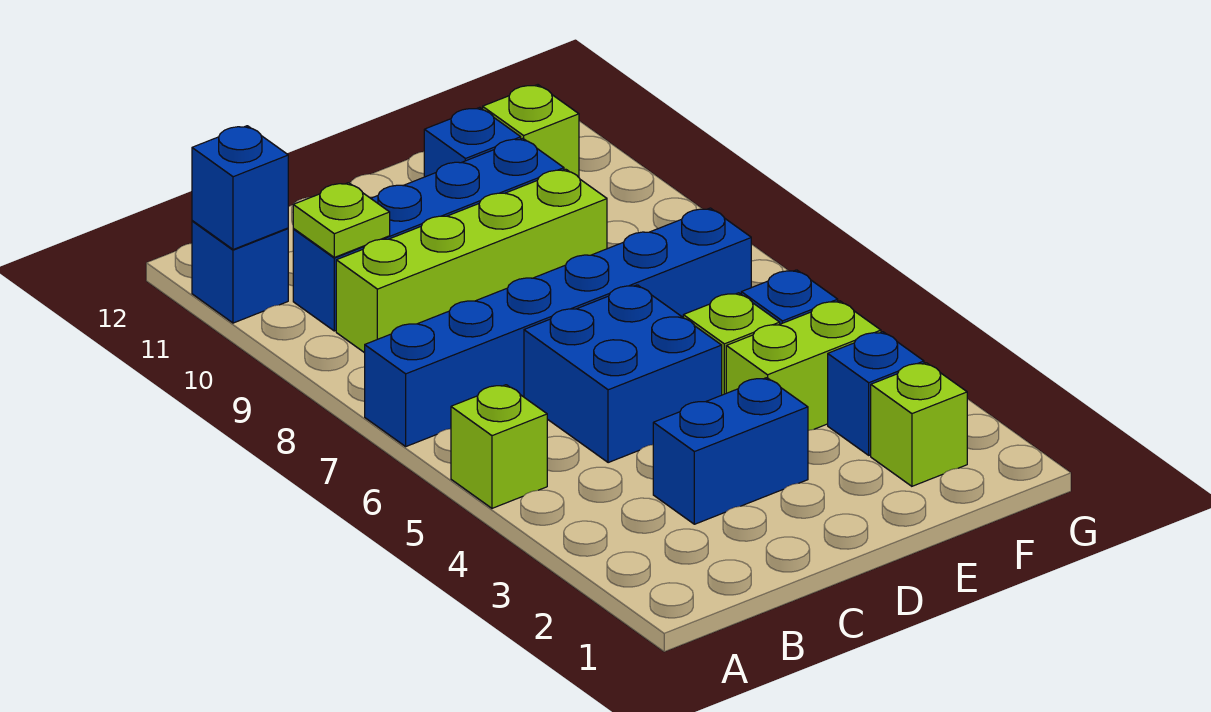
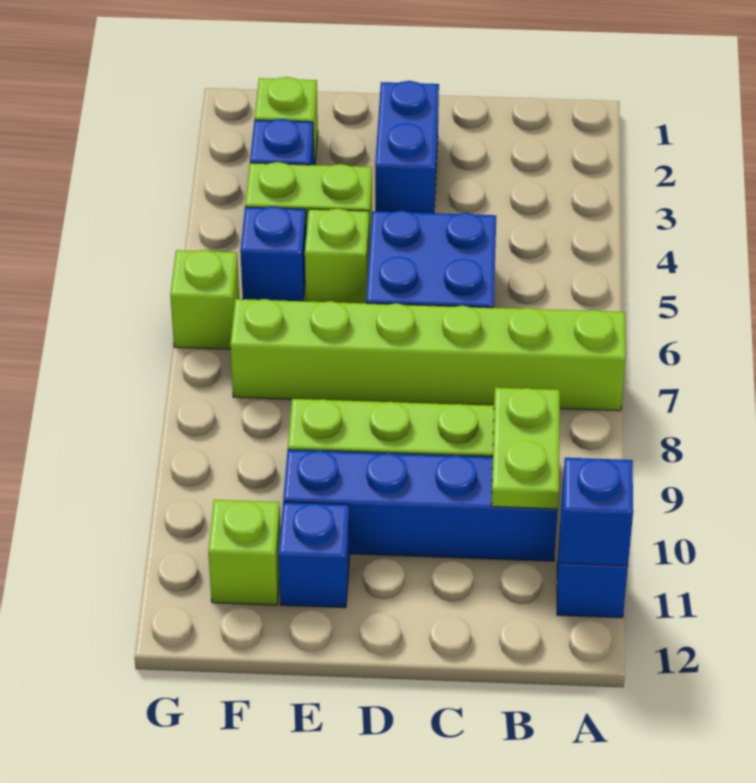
lime 1x1 brick [451,385,547,508] -> lime 1x1 brick moved to [170,250,239,349]
blue 1x6 brick [365,208,751,446] -> lime 1x6 brick [230,299,626,411]
lime 1x1 plate [293,183,390,257] -> lime 1x2 plate [491,388,560,509]
blue 1x2 brick [653,378,808,524] -> blue 1x2 brick turned to [375,81,439,213]

